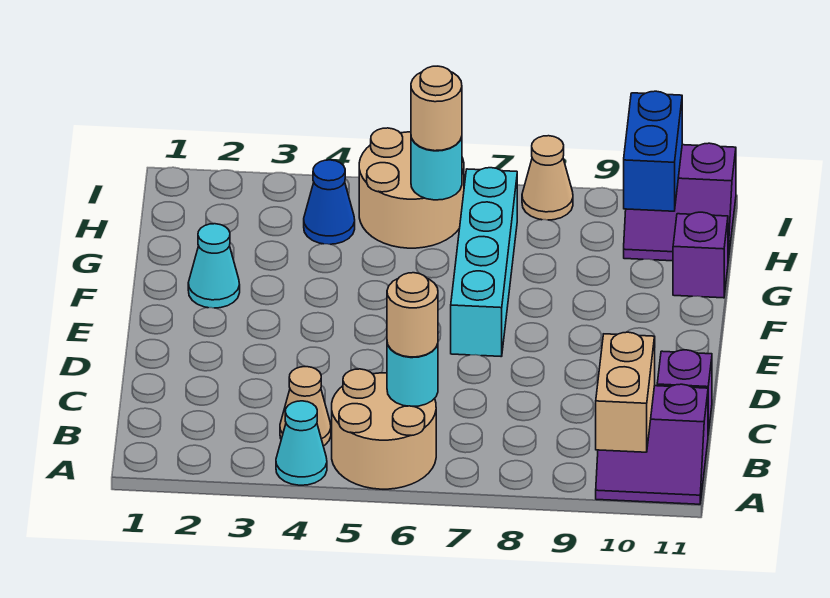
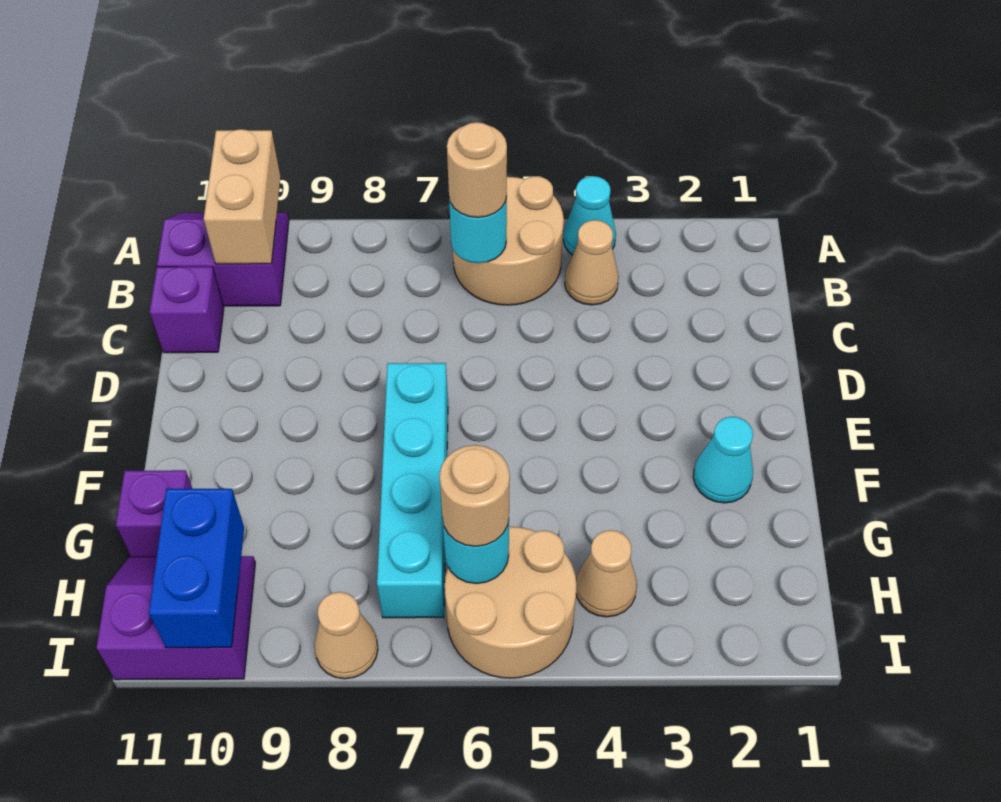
blue 1x1 cone [304,160,355,244] -> tan 1x1 cone [576,530,637,617]

